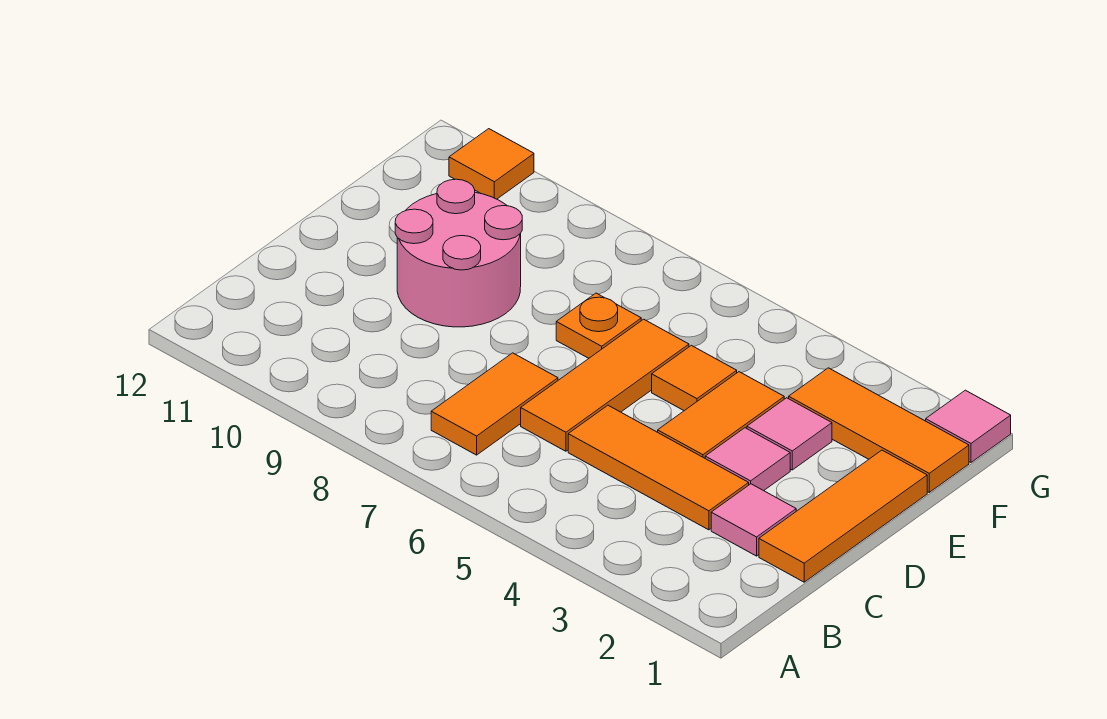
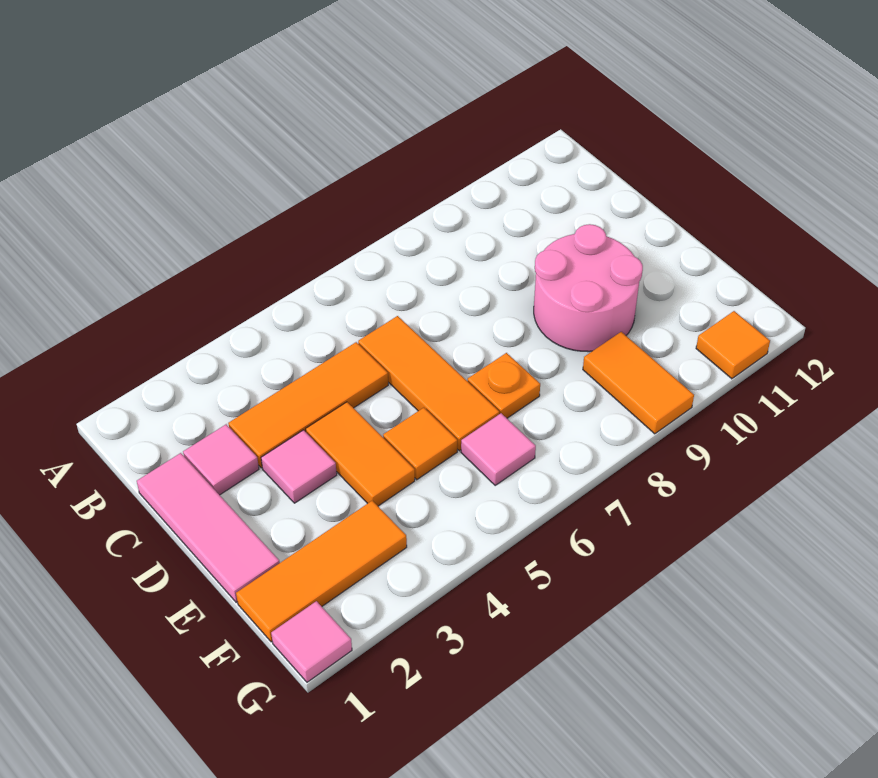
orange 1x2 tile [431,353,558,455] -> orange 1x2 tile moved to [583,332,694,434]
orange 1x3 tile [759,450,927,582] -> pink 1x3 tile [137,453,280,602]
pink 1x1 tile [747,398,832,470] -> pink 1x1 tile moved to [461,413,536,485]

